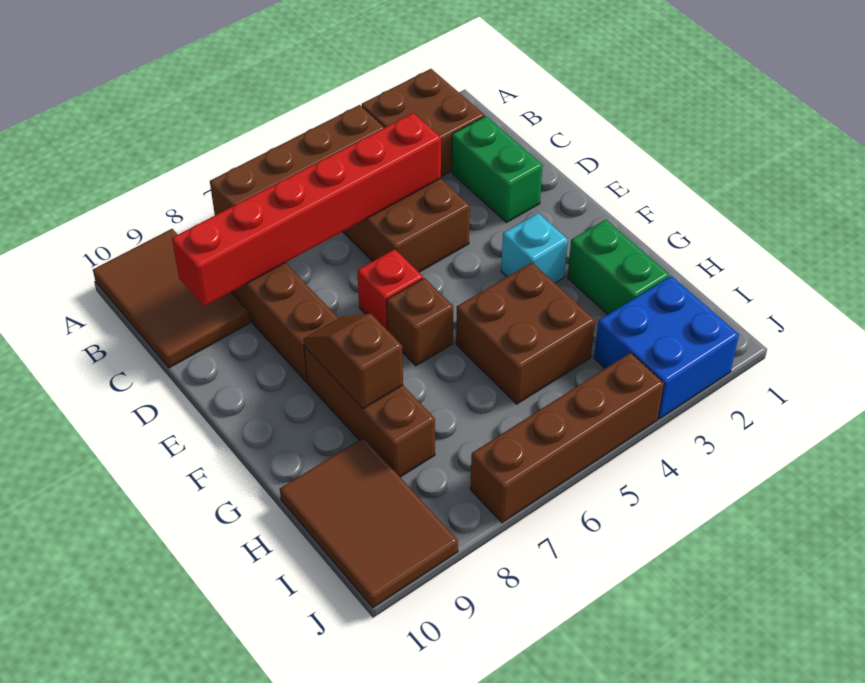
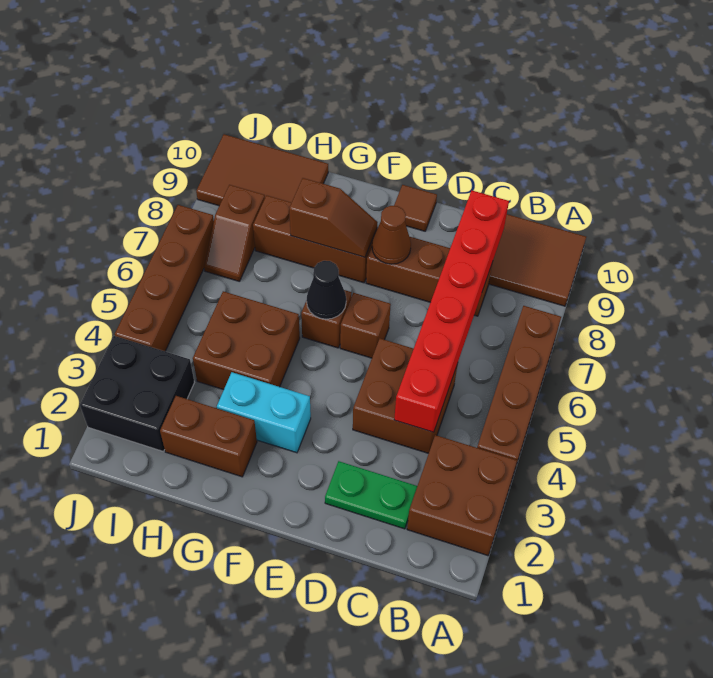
green 1x2 brick [452,116,543,222] -> green 1x2 plate [325,461,417,529]
red 1x1 brick [357,249,423,330] -> brown 1x1 brick [340,293,391,358]
none -> brown 1x1 cone [372,206,411,264]
none -> brown 1x1 tile [394,185,437,231]
cyan 1x1 brick [501,213,568,283] -> cyan 1x2 brick [217,372,311,453]
none -> black 1x1 cone [307,261,346,319]
green 1x2 brick [567,219,669,314] -> brown 1x2 brick [160,396,257,477]
blue 2x2 brick [594,276,739,419] -> black 2x2 brick [80,336,194,451]
none -> brown 1x2 slope [204,185,265,282]

